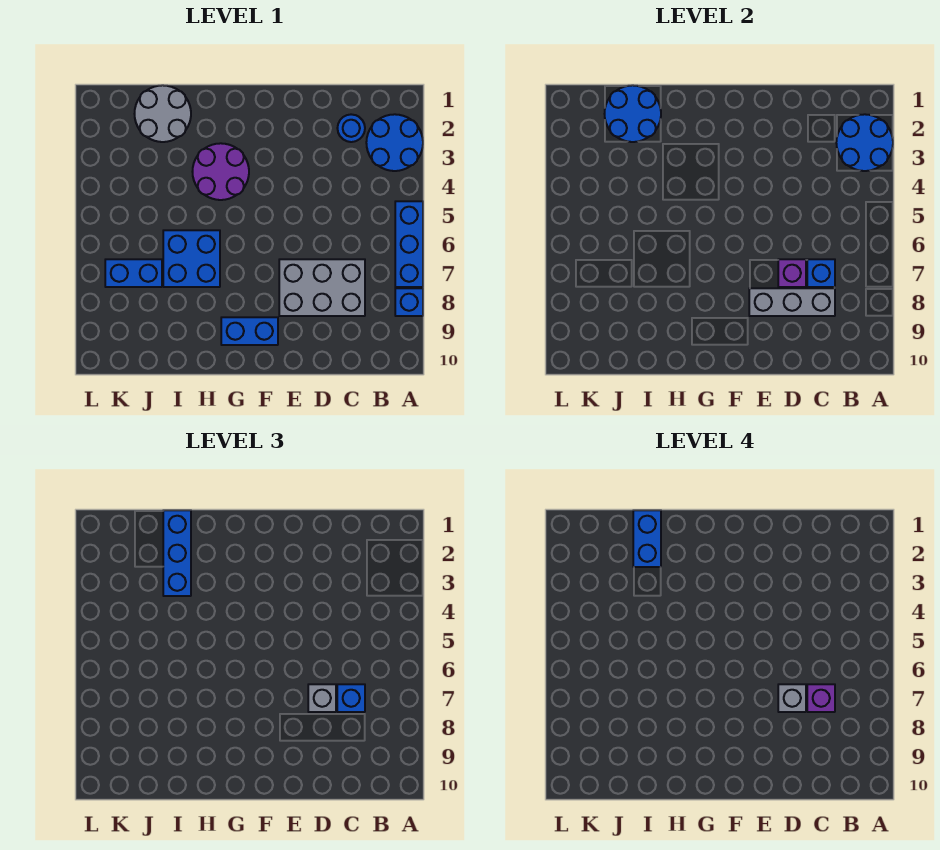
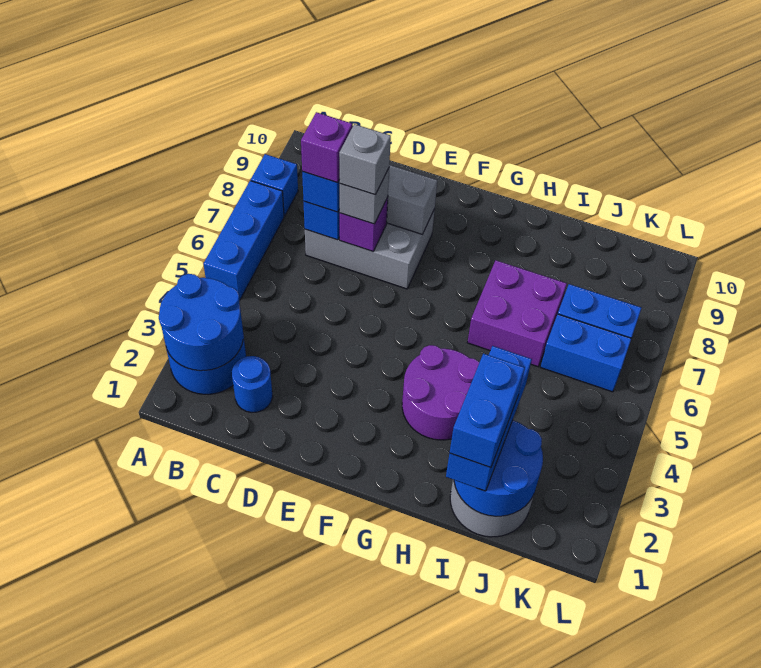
blue 1x2 brick [221,317,278,345] -> blue 1x2 brick moved to [541,314,631,392]
blue 2x2 brick [163,230,220,287] -> purple 2x2 brick [467,260,567,367]

